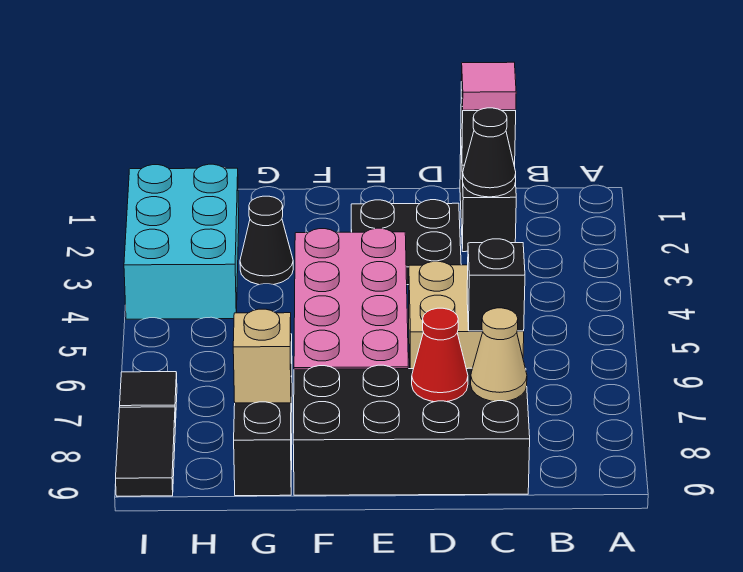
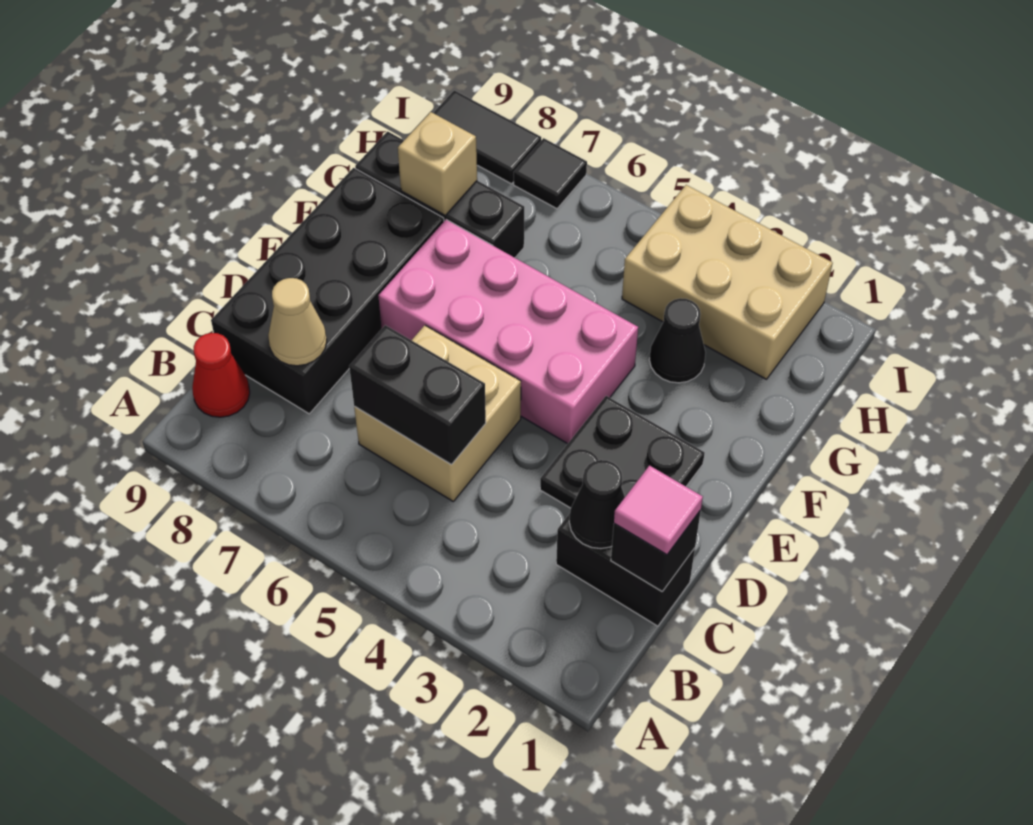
black 1x1 brick [467,239,525,331] -> black 1x2 brick [349,325,486,464]
red 1x1 cone [412,308,468,402] -> red 1x1 cone moved to [192,333,250,417]
cyan 2x3 brick [124,164,239,319] -> tan 2x3 brick [622,185,833,379]

